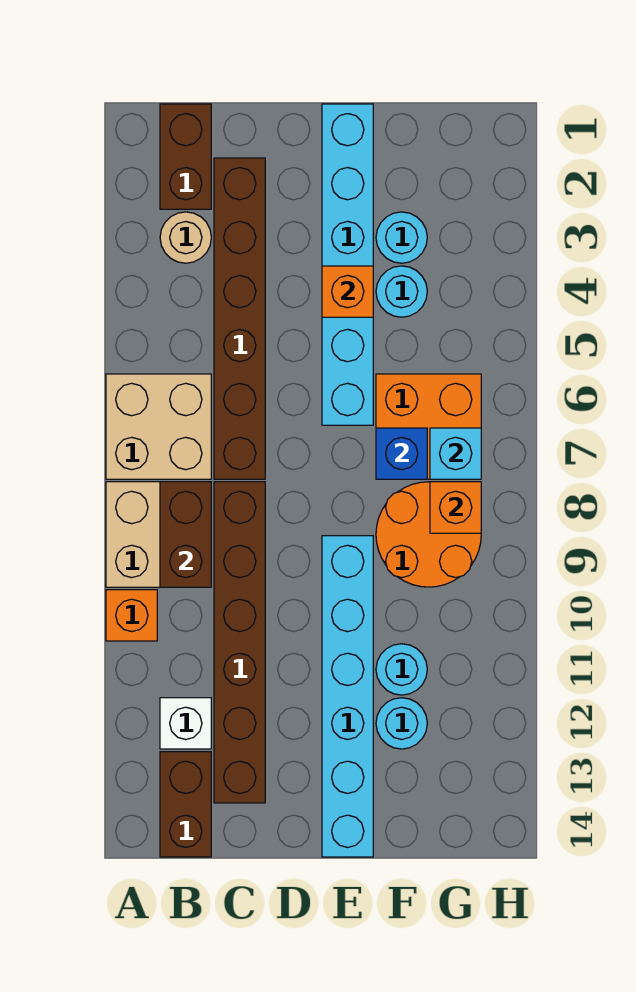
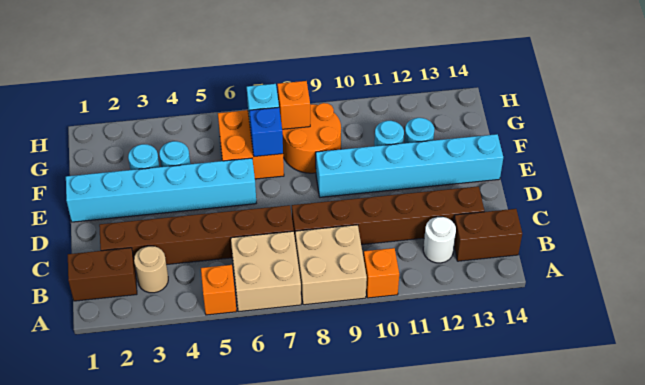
brown 1x2 brick [160,482,211,587] -> none
white 1x1 brick [160,698,211,749] -> white 1x1 round brick [423,217,456,263]
orange 1x1 brick [322,266,373,317] -> orange 1x1 brick moved to [201,265,237,315]

